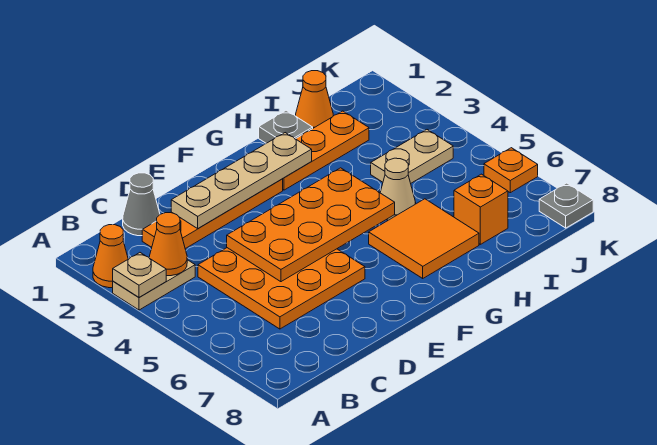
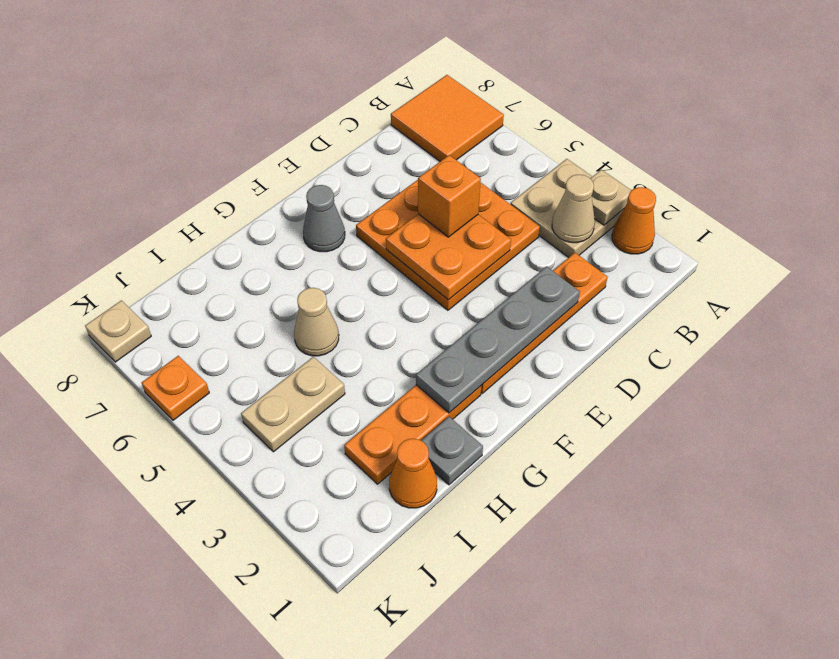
tan 1x2 plate [113,260,195,310] -> tan 2x2 plate [511,159,623,257]
orange 1x1 cone [150,213,187,276] -> tan 1x1 cone [552,175,595,243]
grey 1x1 cone [123,173,160,236] -> grey 1x1 cone moved to [303,185,345,252]
tan 1x4 plate [171,133,312,228] -> grey 1x4 plate [416,266,580,413]
orange 2x4 plate [227,168,395,282] -> orange 2x2 plate [386,214,511,300]
orange 2x2 tile [369,199,479,278] -> orange 2x2 tile moved to [391,75,504,161]
orange 1x1 brick [454,174,508,244] -> orange 1x1 brick moved to [418,155,481,237]
grey 1x1 plate [539,183,593,228] -> tan 1x1 plate [85,300,151,362]

